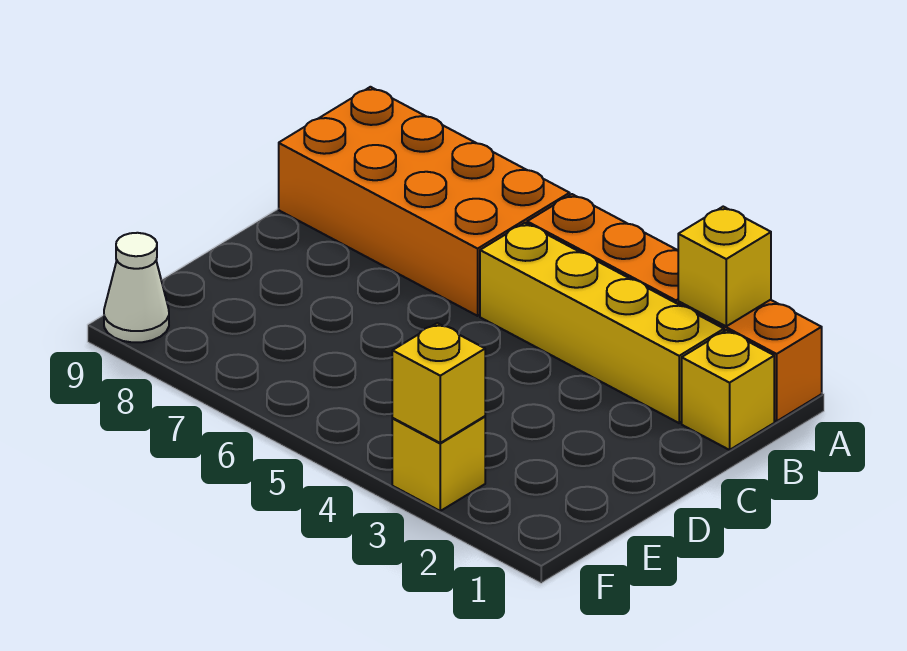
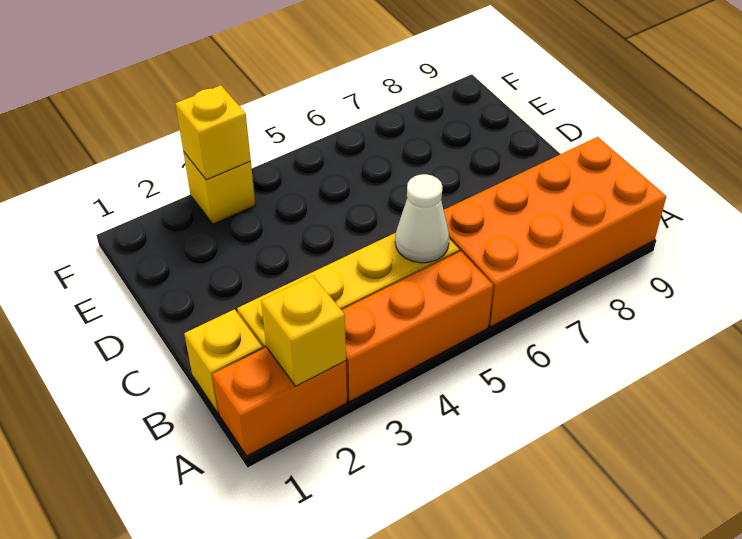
white 1x1 cone [104,233,169,342] -> white 1x1 cone moved to [395,174,449,263]

